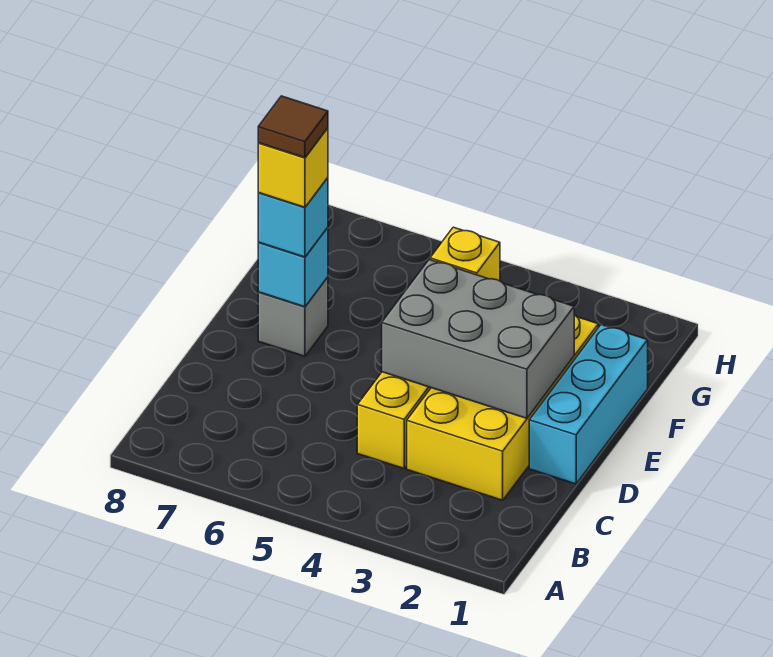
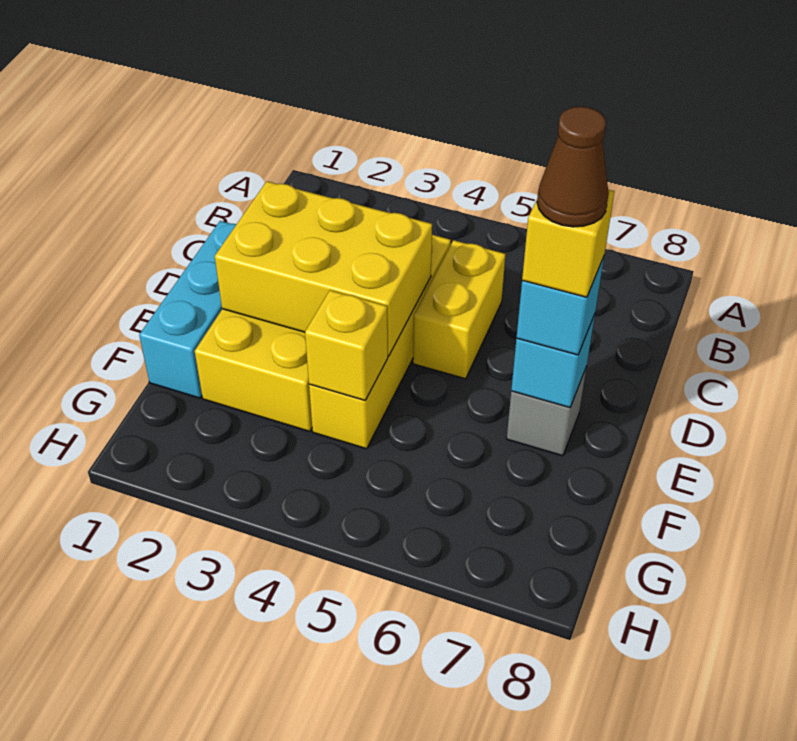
none -> yellow 1x2 brick [413,240,505,379]
grey 2x3 brick [382,260,574,418] -> yellow 2x3 brick [215,181,432,356]
brown 1x1 tile [258,96,328,158] -> brown 1x1 cone [537,107,609,227]

